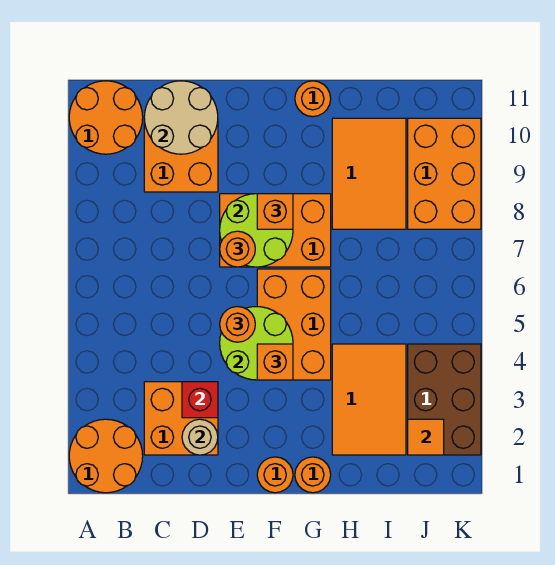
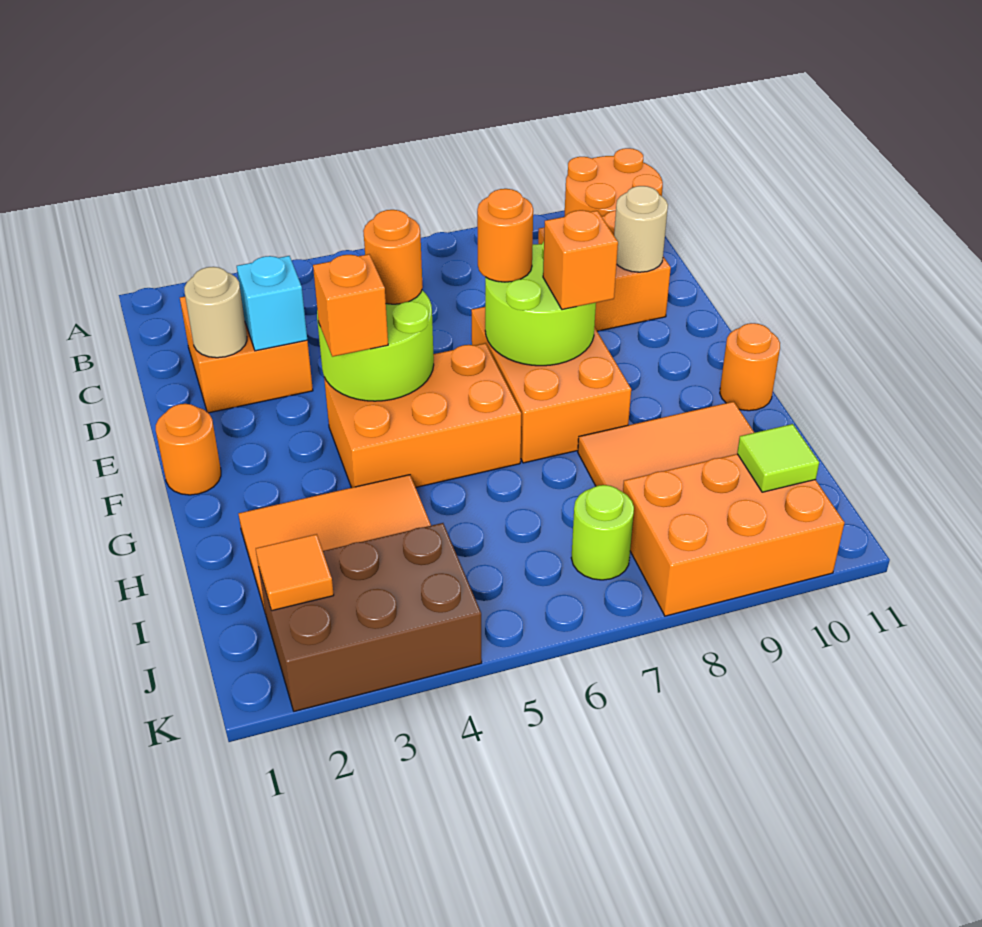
orange 2x2 round brick [69,419,143,493] -> none
tan 2x2 round brick [144,81,218,154] -> tan 1x1 round brick [614,186,668,272]
red 1x1 brick [182,382,218,418] -> cyan 1x1 brick [237,256,307,351]
orange 1x1 round brick [295,457,331,493] -> none
none -> lime 1x1 round brick [571,485,634,580]
none -> lime 1x1 tile [737,424,819,492]

